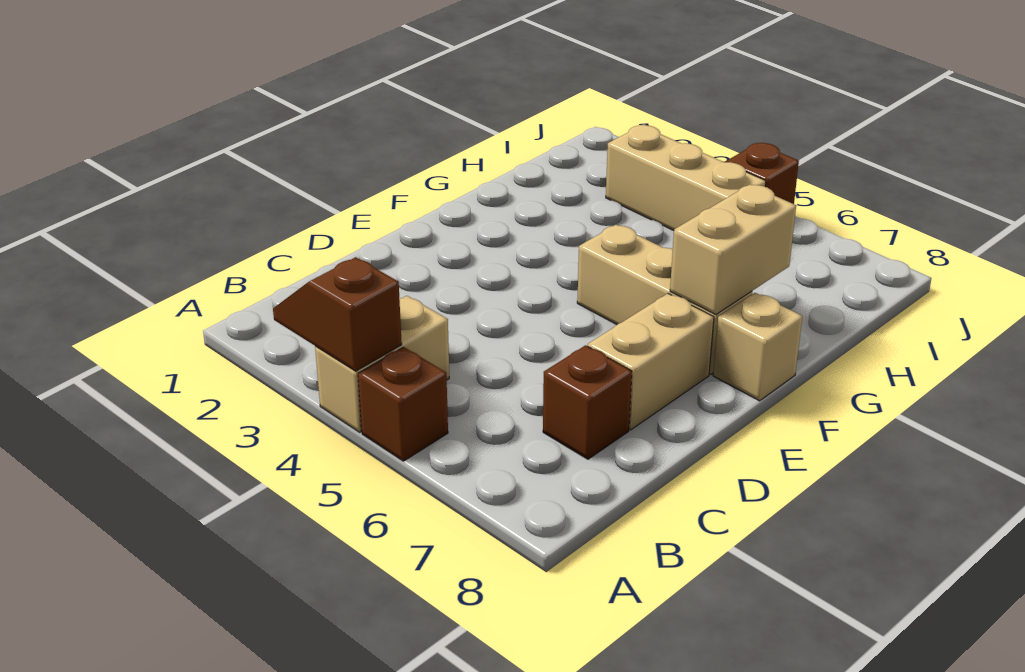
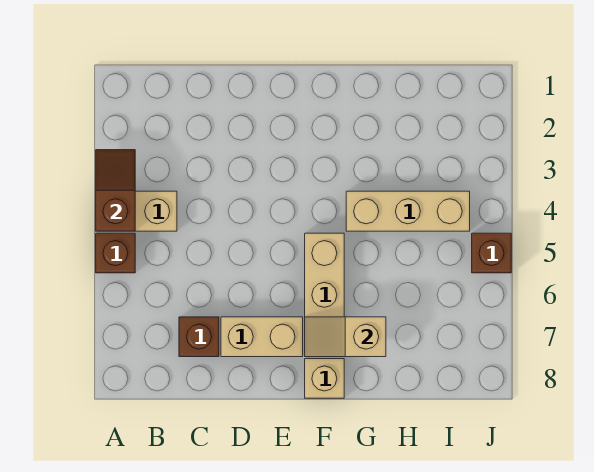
tan 1x2 brick [670,185,796,315] -> tan 1x2 slope [305,317,386,357]
tan 1x3 brick [606,125,766,230] -> tan 1x3 brick turned to [346,191,470,231]

